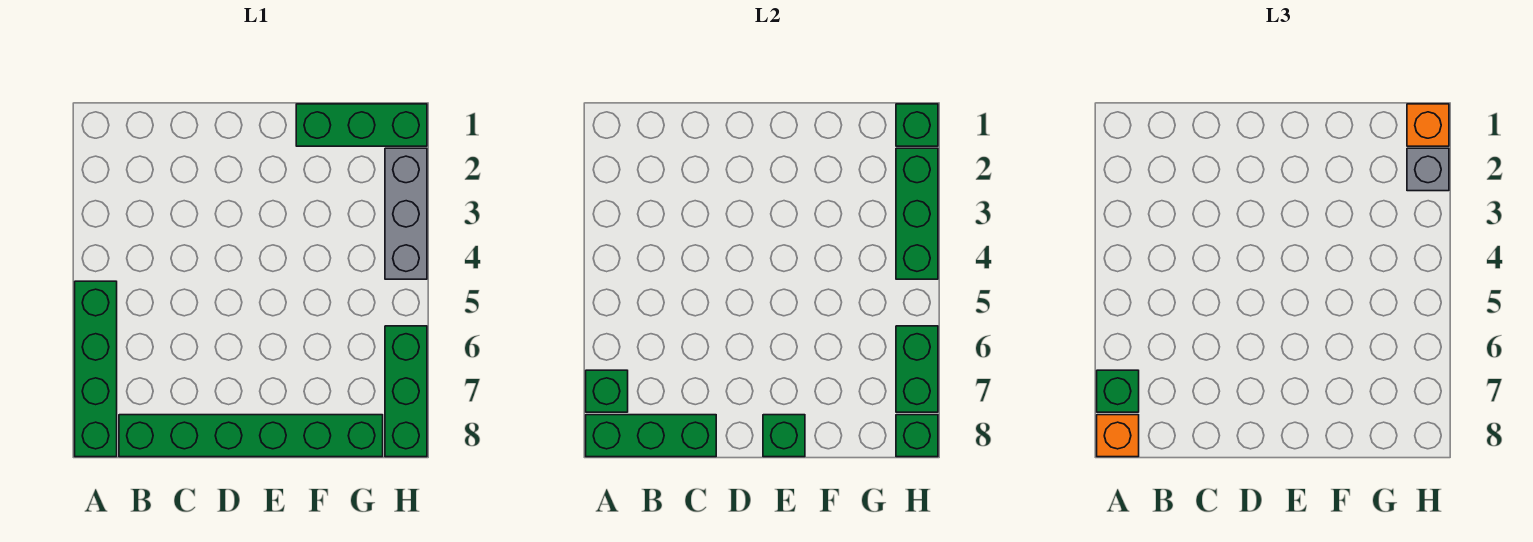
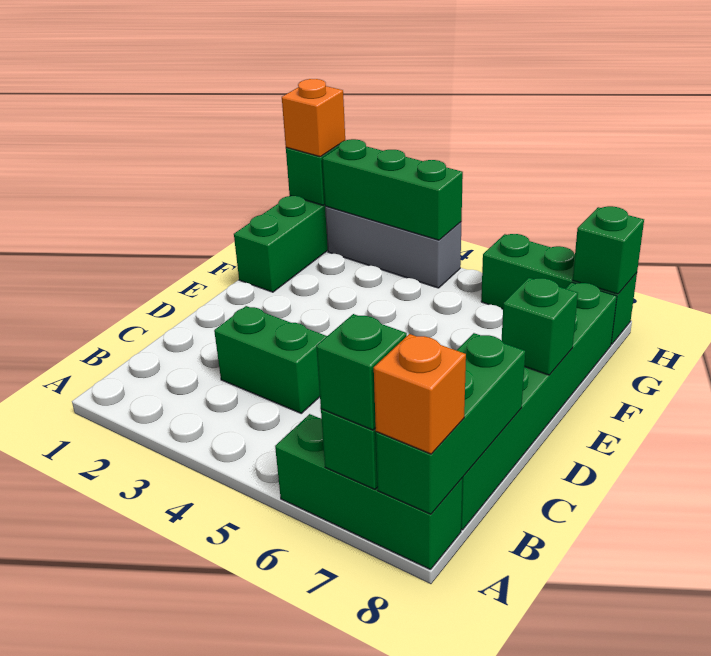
green 1x4 brick [75,281,117,457] -> green 1x3 brick [275,414,462,569]
grey 1x1 brick [1407,148,1449,191] -> none
green 1x2 brick [896,326,938,412] -> green 1x2 brick moved to [214,306,327,413]

